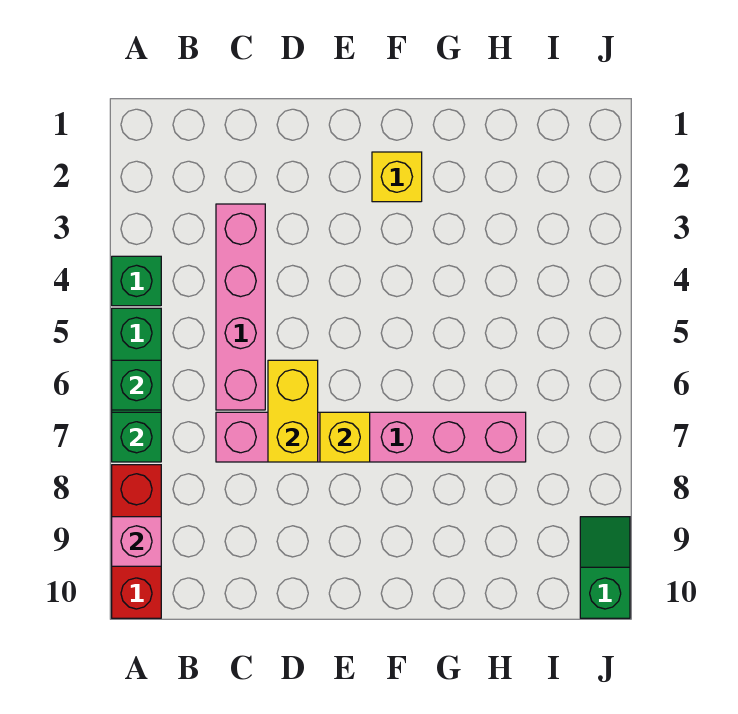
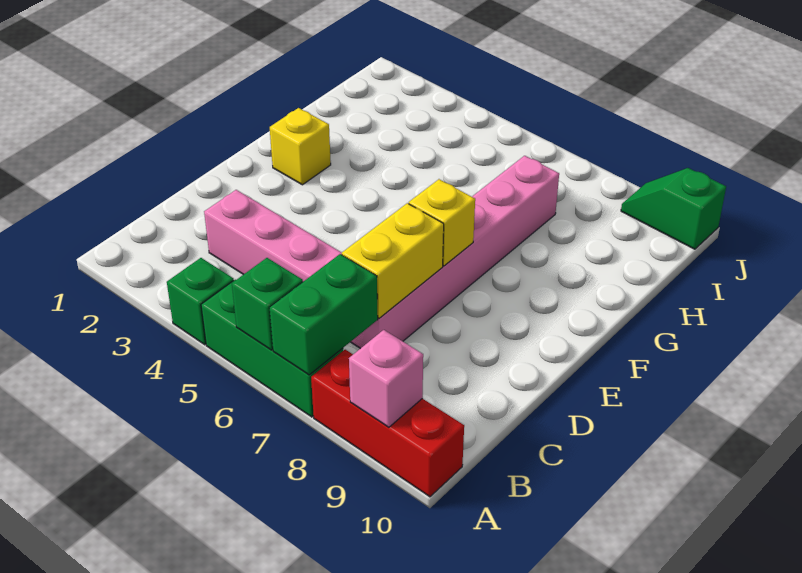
green 1x1 brick [112,412,161,462] -> green 1x2 brick [270,254,378,375]
yellow 1x2 brick [268,360,318,462] -> yellow 1x2 brick turned to [342,203,444,318]

